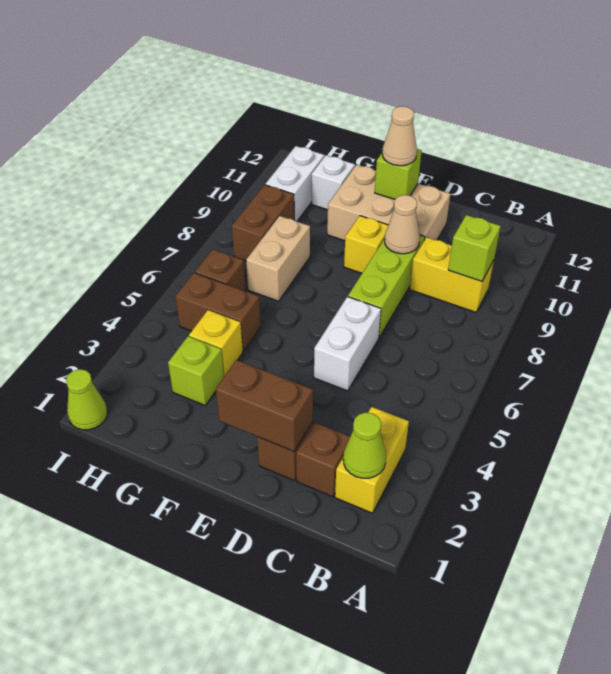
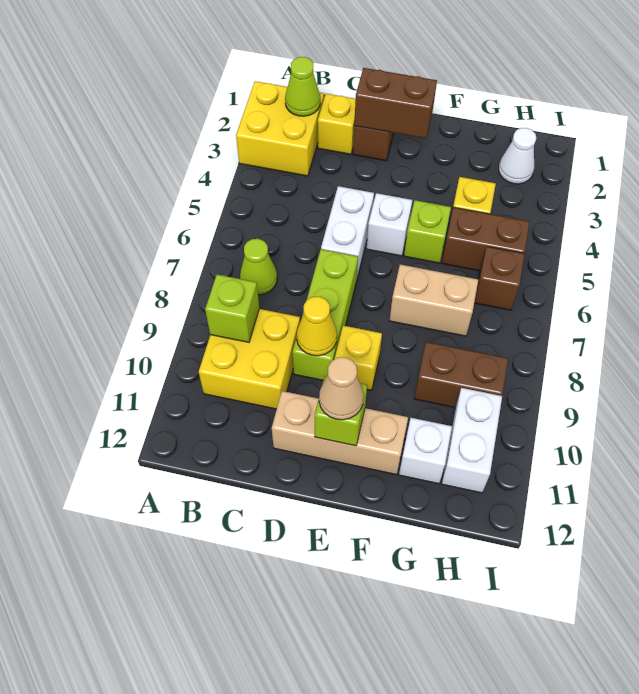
yellow 1x2 brick [335,407,409,513] -> yellow 2x2 brick [236,81,324,176]
yellow 1x2 brick [410,237,494,312] -> yellow 2x2 brick [199,309,300,409]
brown 1x1 brick [296,423,350,497] -> yellow 1x1 brick [318,94,356,154]
tan 1x1 cone [384,195,420,254] -> yellow 1x1 cone [297,297,337,356]
tan 2x3 brick [327,165,450,241] -> tan 1x3 brick [272,391,408,475]
none -> white 1x1 brick [367,193,412,256]
lime 1x1 brick [168,336,224,405] -> lime 1x1 brick moved to [404,200,451,263]
tan 1x2 brick [246,216,310,301] -> tan 1x2 brick turned to [390,265,478,336]
none -> white 1x1 cone [499,128,536,184]
brown 1x2 brick [232,185,294,261] -> brown 1x2 brick turned to [414,342,508,407]
lime 1x1 cone [66,369,107,430] -> lime 1x1 cone moved to [240,239,277,295]

